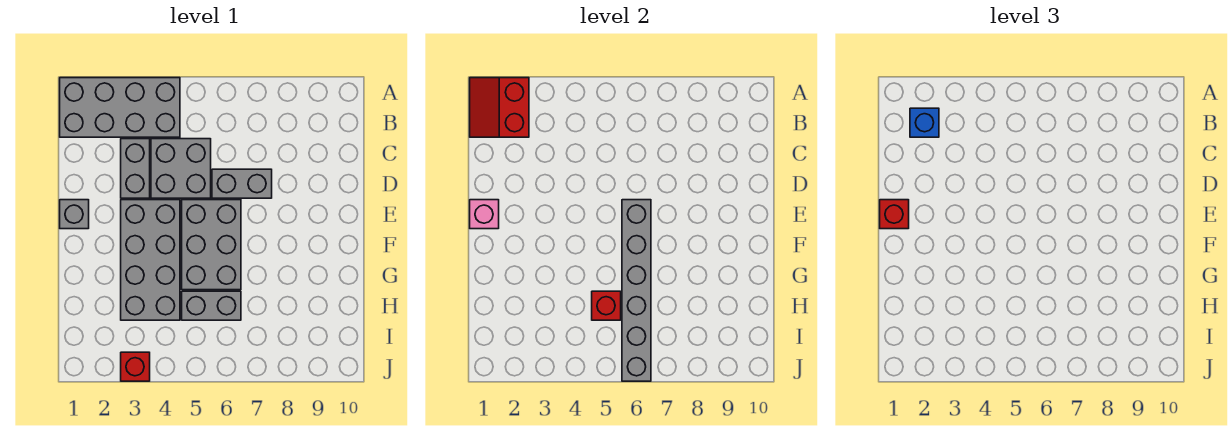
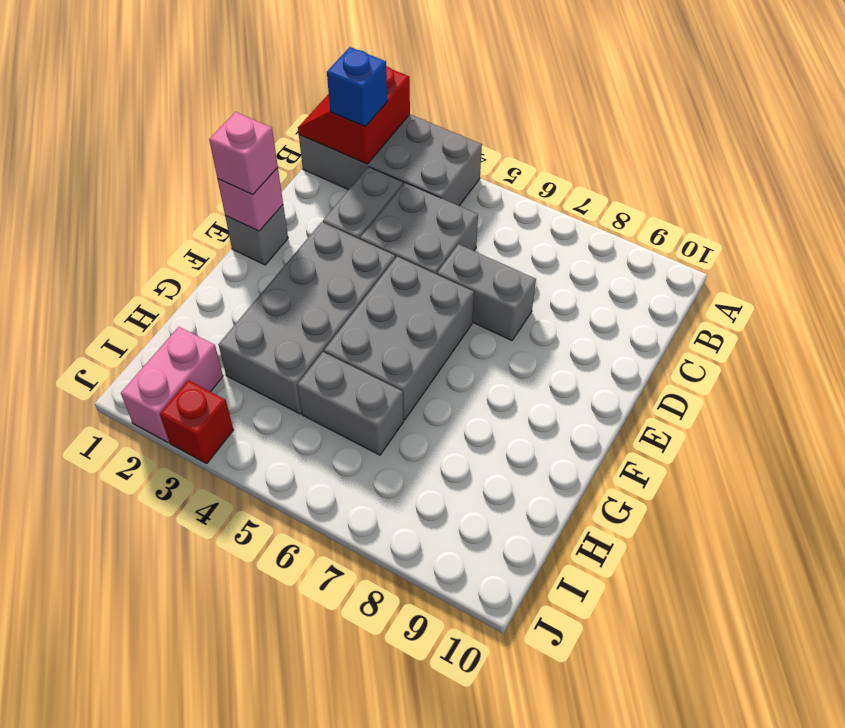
red 1x1 brick [880,200,909,229] -> pink 1x1 brick [209,112,278,195]
grey 1x6 brick [622,200,651,381] -> none
red 1x1 brick [592,291,621,320] -> none
none -> pink 1x2 brick [121,327,223,443]

